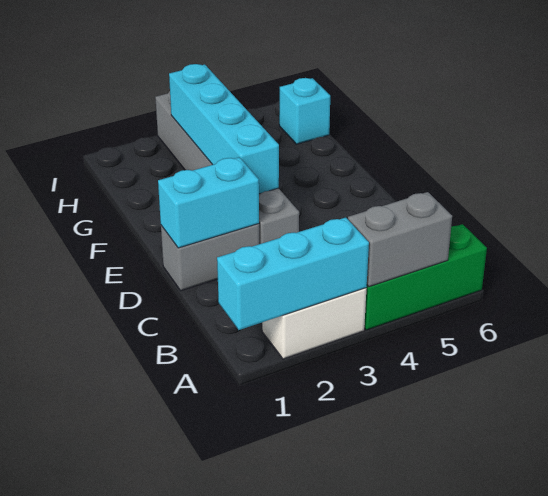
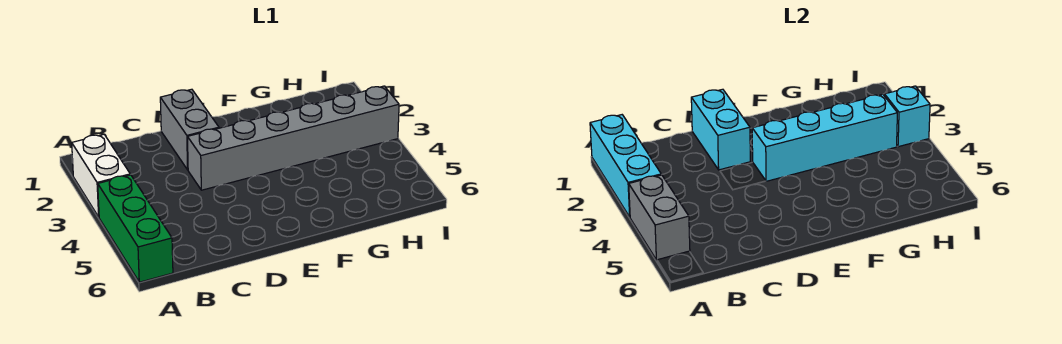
cyan 1x1 brick [279,78,330,144] -> cyan 1x1 brick moved to [885,86,930,147]

